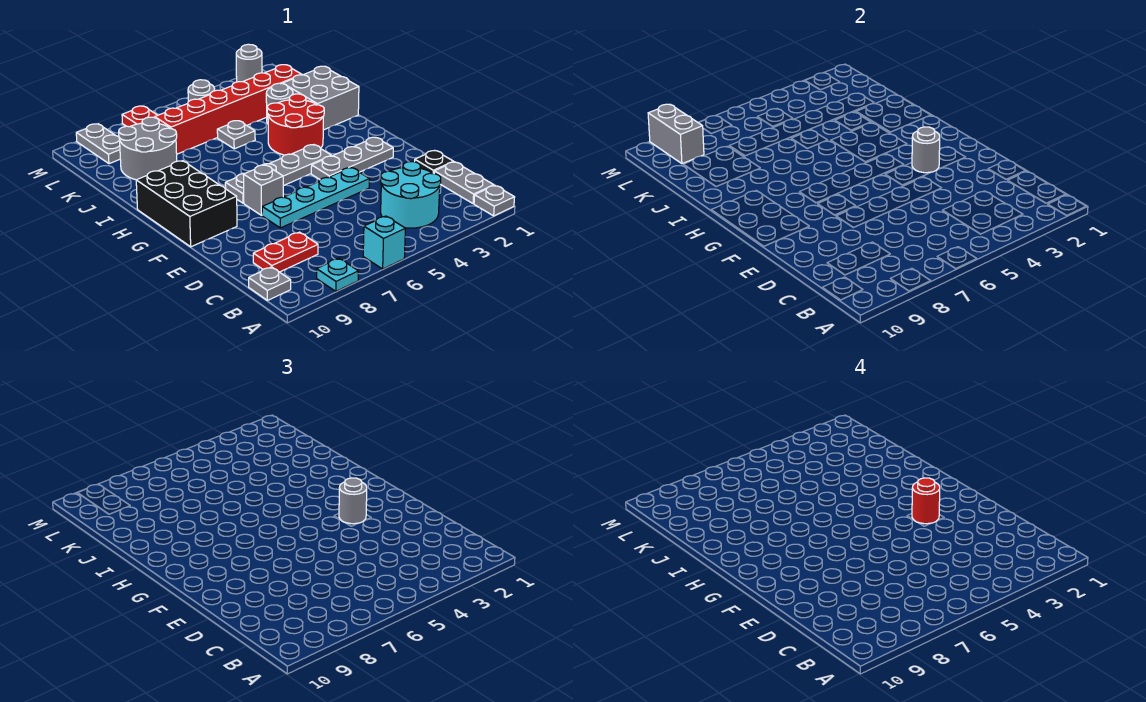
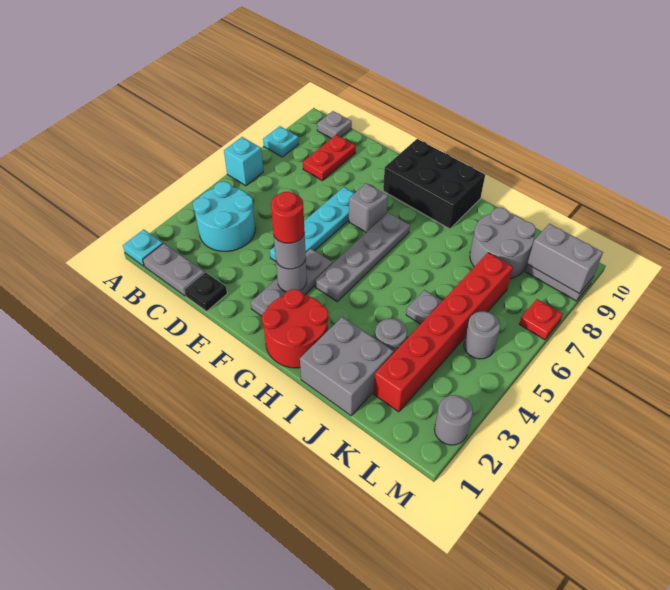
grey 1x1 plate [474,185,515,216] -> cyan 1x1 plate [123,229,163,266]
red 2x2 round brick [267,94,324,155] -> red 2x2 round brick moved to [262,289,329,368]

